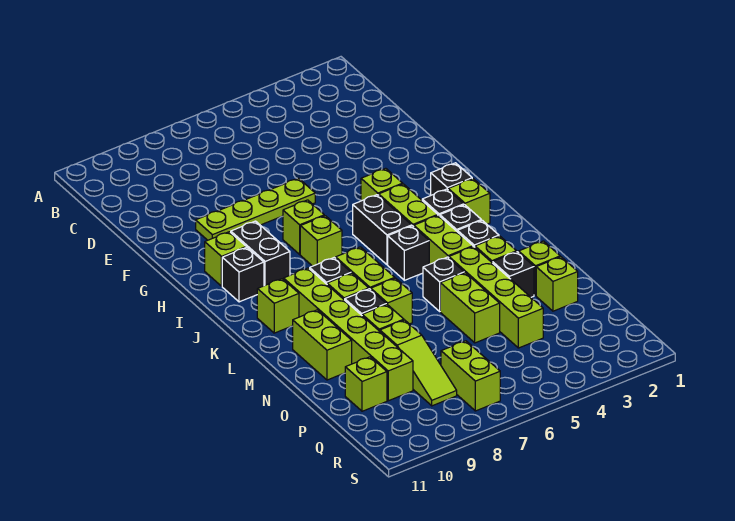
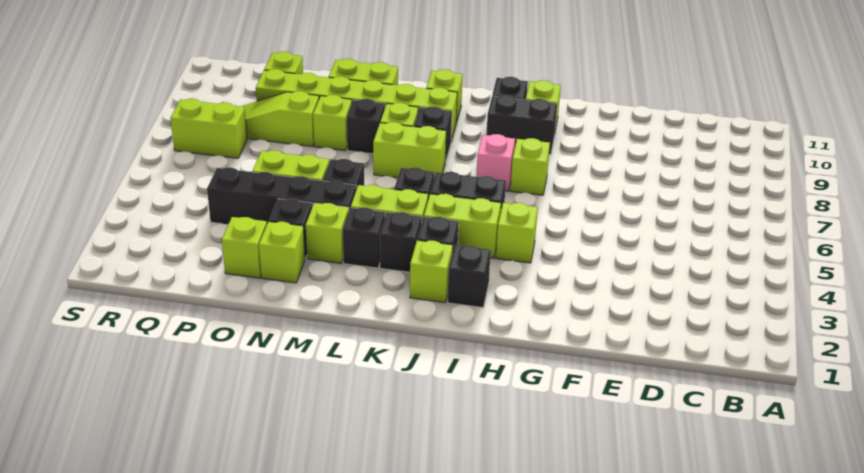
lime 1x4 plate [196,178,315,240] -> none
lime 1x1 brick [300,216,342,266] -> pink 1x1 brick [476,134,515,191]
lime 1x4 brick [449,247,543,348] -> black 1x4 brick [207,168,357,224]
lime 1x1 brick [371,278,412,324] -> none

